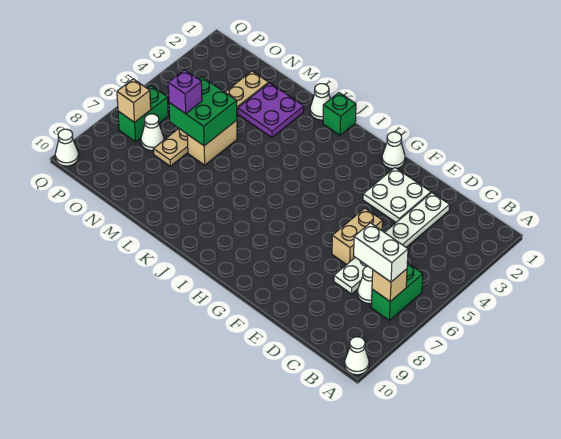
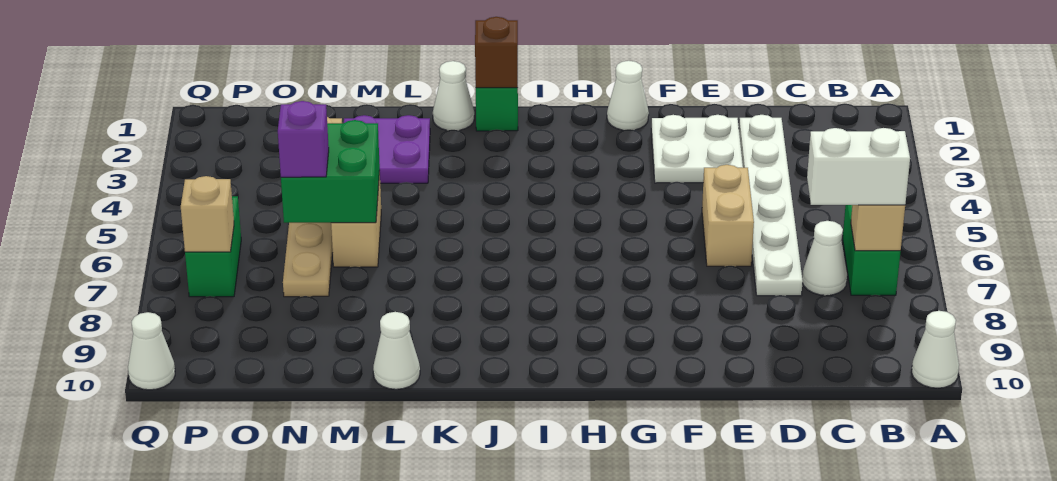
none -> brown 1x1 brick [475,17,518,88]
white 1x1 cone [141,114,164,151] -> white 1x1 cone moved to [373,312,420,389]

